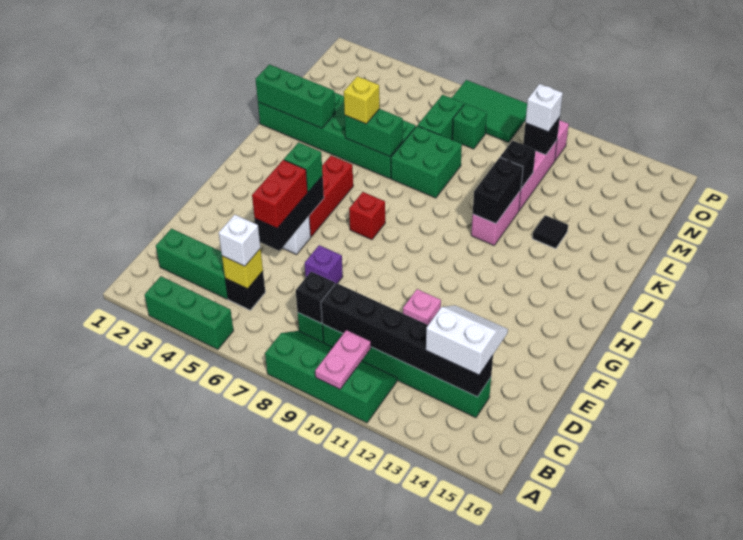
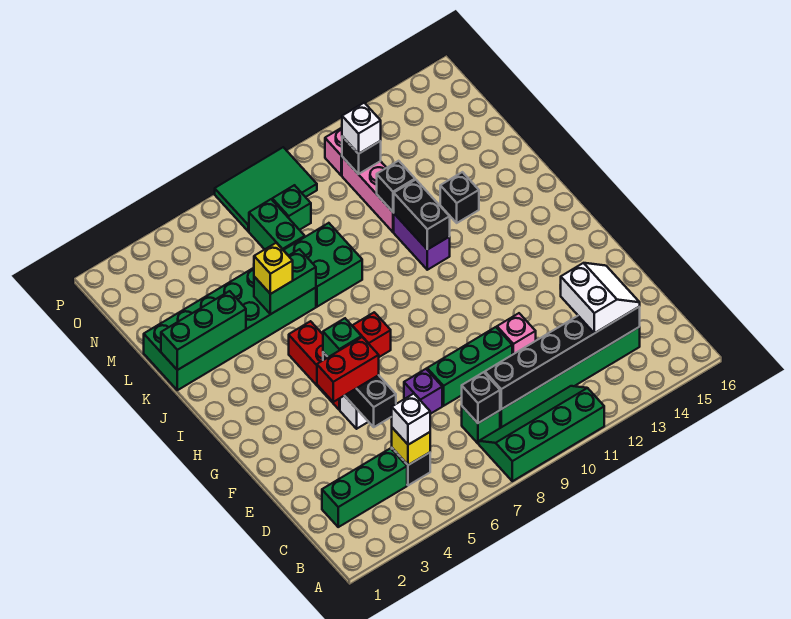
green 1x3 brick [145,276,234,349] -> green 1x3 brick moved to [427,327,512,406]
pink 1x2 plate [315,330,371,389] -> none
white 2x2 slope [426,305,508,375] -> white 2x2 slope turned to [561,263,640,333]
red 1x2 brick [252,160,308,228] -> red 1x2 brick turned to [317,337,379,402]
pink 1x2 brick [471,190,521,245] -> purple 1x2 brick [394,214,450,270]
black 1x1 tile [532,215,568,249] -> black 1x1 brick [440,172,479,223]

